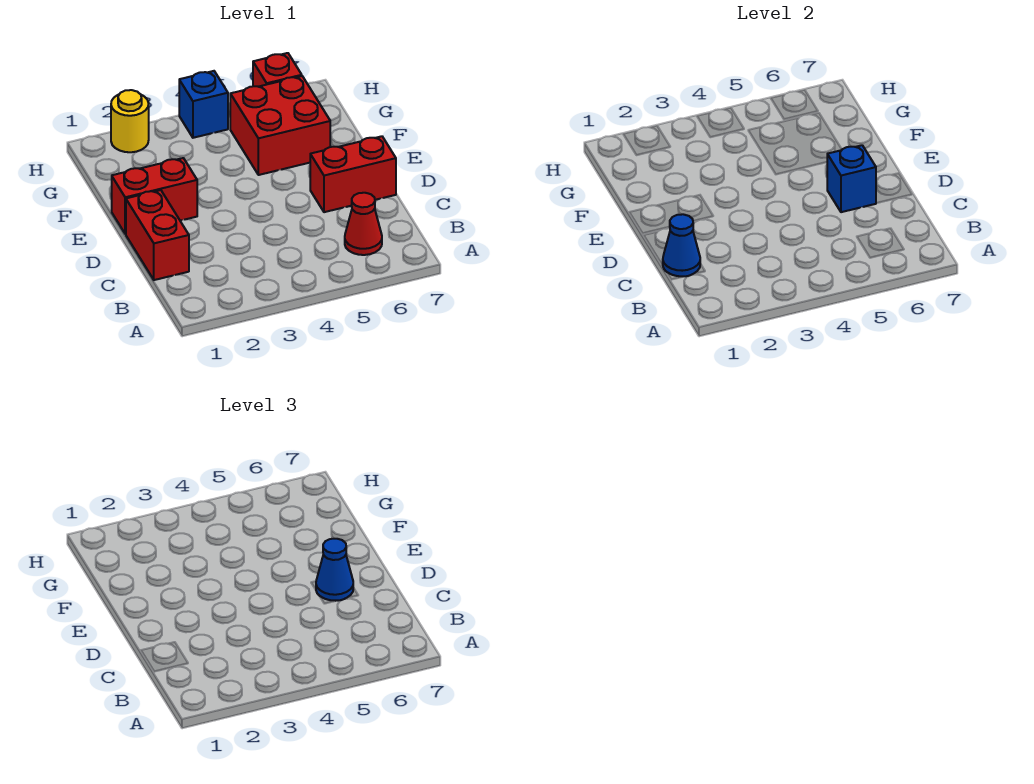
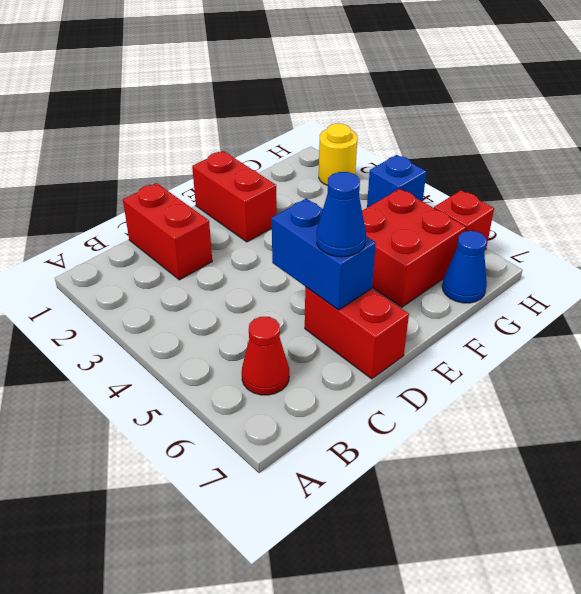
red 1x2 brick [126,190,189,280] -> red 1x2 brick turned to [123,183,212,280]
blue 1x1 cone [663,214,700,276] -> blue 1x1 cone moved to [442,231,487,303]
blue 1x1 brick [827,145,876,212] -> blue 1x2 brick [272,199,376,310]

